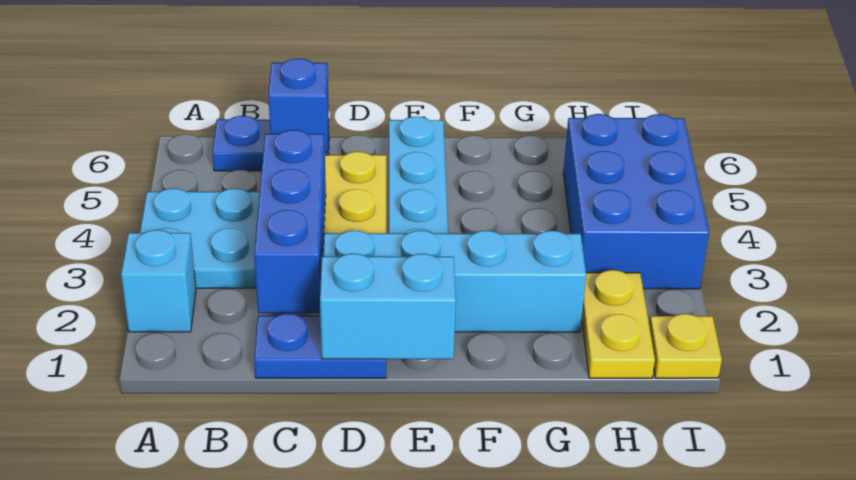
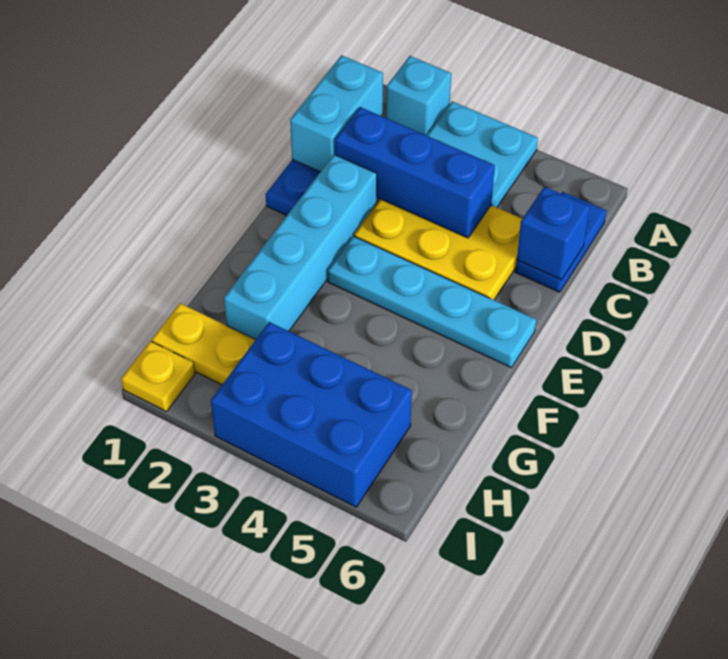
cyan 1x2 brick [320,254,456,359] -> cyan 1x2 brick moved to [290,55,383,172]

